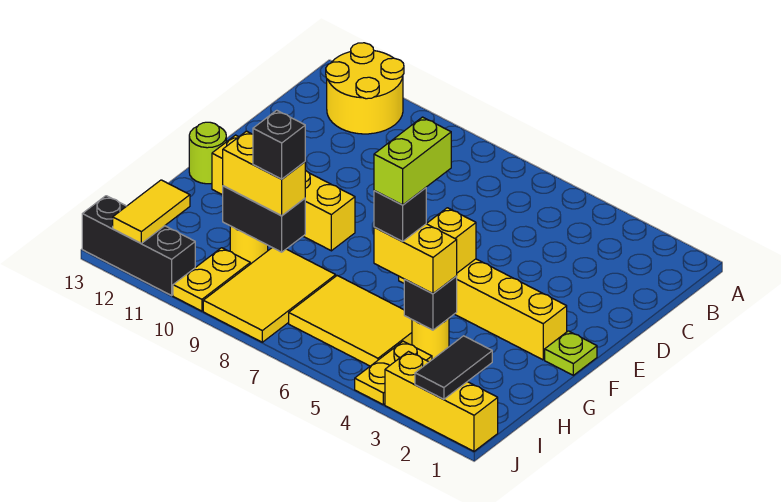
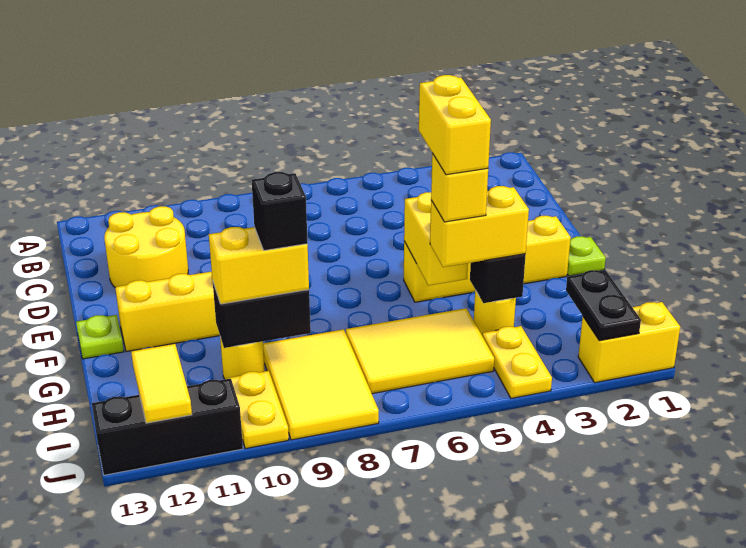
yellow 2x2 round brick [326,43,404,134] -> yellow 2x2 round brick moved to [104,206,188,287]
lime 1x1 round brick [189,122,226,184] -> lime 1x1 plate [76,315,124,359]
lime 1x2 brick [374,117,451,205] -> yellow 1x2 brick [419,75,491,175]
black 1x1 brick [374,188,426,241] -> yellow 1x1 brick [431,153,488,222]
black 1x2 tile [415,336,492,399] -> black 1x2 plate [566,270,641,341]
yellow 1x3 brick [385,352,498,451] -> yellow 1x2 brick [578,302,680,383]

